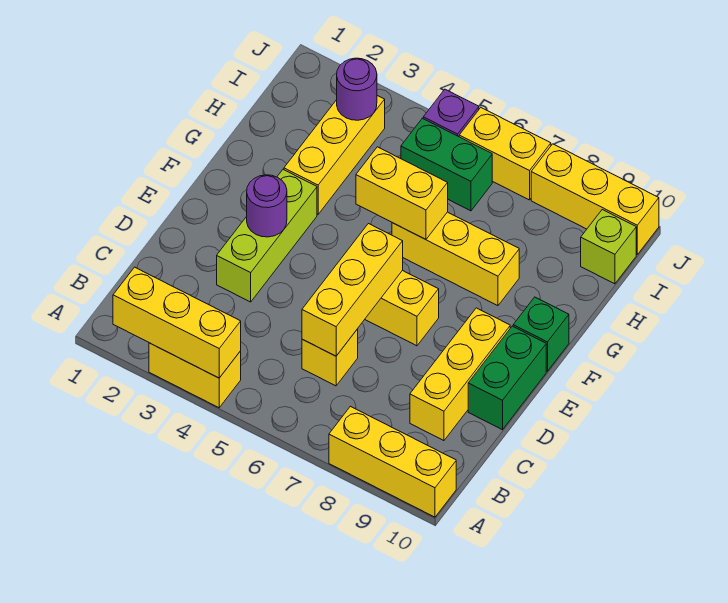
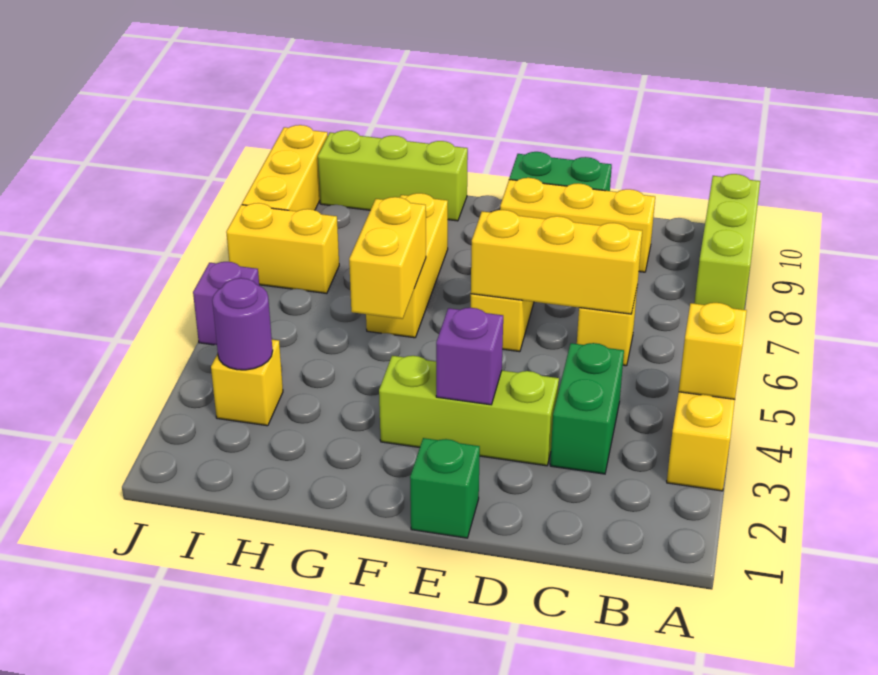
yellow 1x3 brick [113,267,241,378] -> yellow 1x1 brick [679,303,747,399]
yellow 1x3 brick [329,406,456,517] -> lime 1x3 brick [694,174,760,310]
purple 1x1 round brick [247,175,287,237] -> purple 1x1 brick [436,308,503,405]
green 1x1 brick [513,297,569,371] -> green 1x1 brick moved to [410,438,480,538]
yellow 1x3 brick [284,96,385,214] -> yellow 1x1 brick [211,340,283,426]
green 1x2 brick [401,118,492,211] -> green 1x2 brick moved to [550,343,624,474]
lime 1x1 brick [581,210,636,284] -> lime 1x3 brick [318,130,468,221]
yellow 1x2 brick [459,108,551,200] -> yellow 1x2 brick turned to [226,203,339,294]

